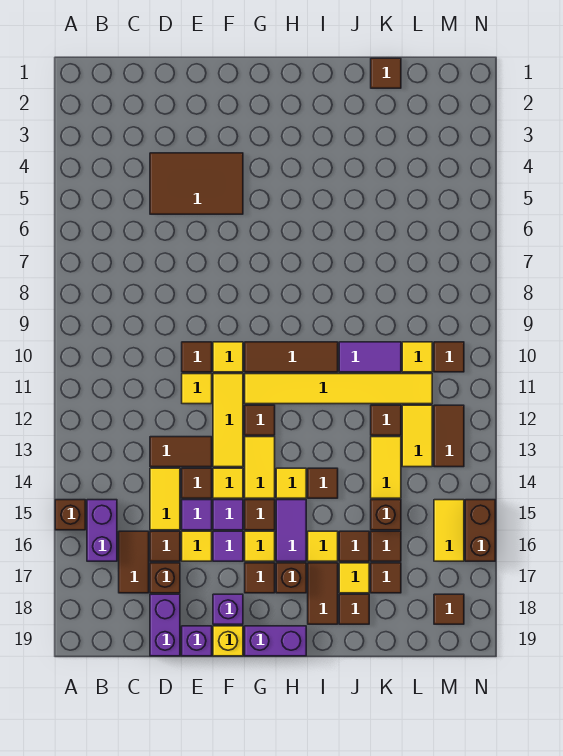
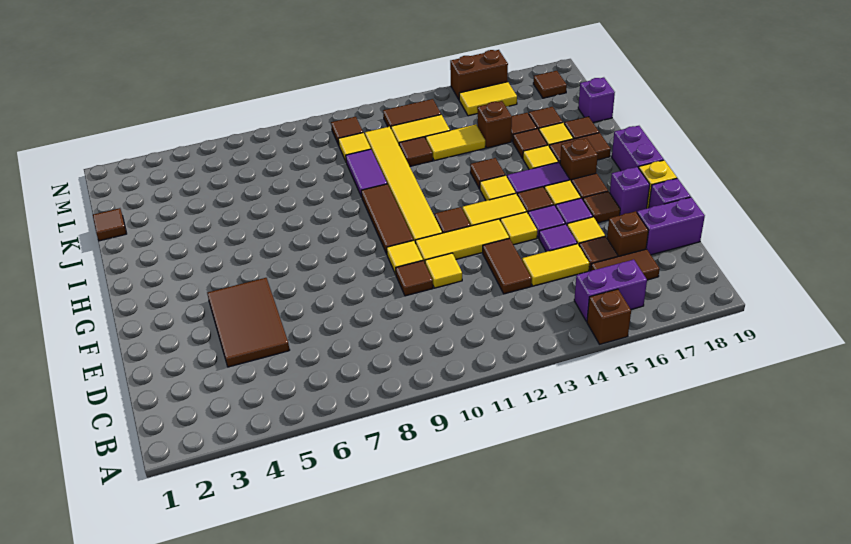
brown 1x1 tile [182,468,212,498] -> brown 1x1 tile moved to [583,191,620,223]
none -> purple 1x1 brick [578,77,615,123]

